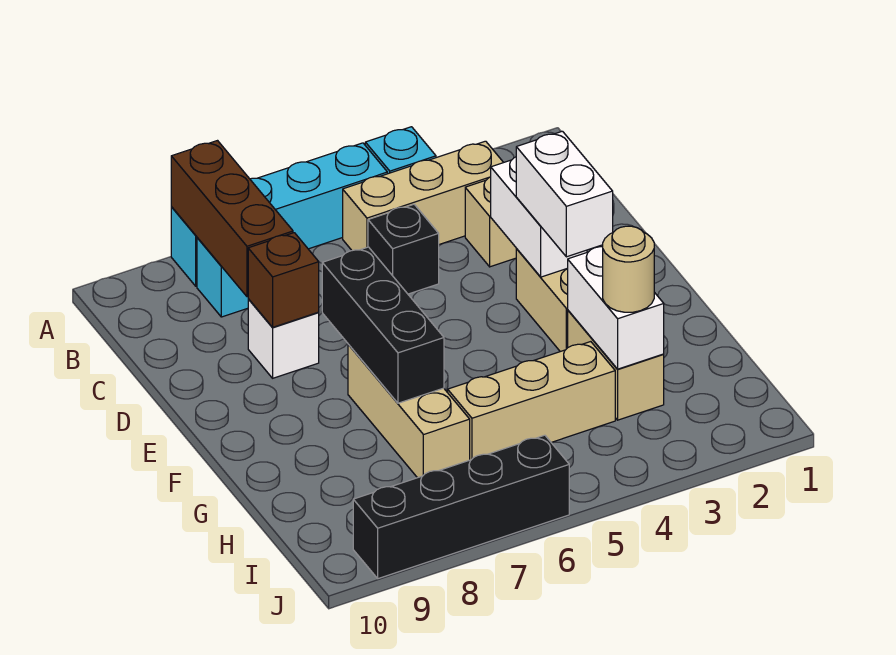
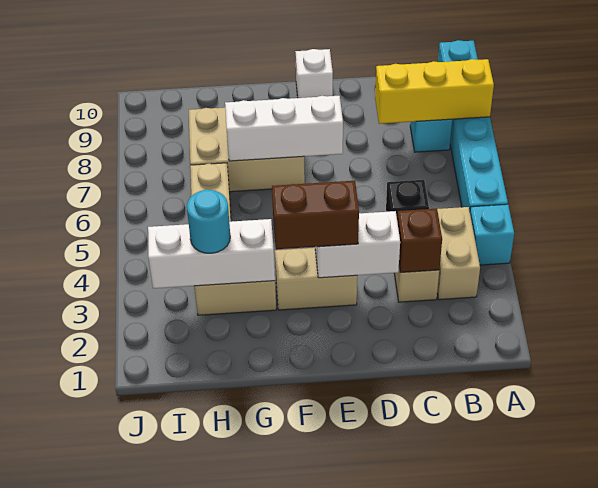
cyan 1x4 brick [171,143,387,286] -> cyan 1x6 brick [438,40,508,210]
brown 1x3 brick [171,141,293,297] -> yellow 1x3 brick [375,59,494,124]
tan 1x3 brick [343,141,504,251] -> tan 1x2 brick [437,207,480,300]
white 1x1 brick [248,299,319,378] -> white 1x1 brick moved to [295,49,333,98]
brown 1x1 brick [248,233,319,327] -> brown 1x1 brick moved to [397,209,442,273]
white 1x2 brick [516,131,613,257] -> brown 1x2 brick [272,181,359,249]
black 1x3 brick [322,247,444,403] -> white 1x3 brick [225,96,343,161]
tan 1x3 brick [348,344,470,478] -> tan 2x3 brick [189,107,305,192]
white 1x2 brick [568,247,664,369] -> white 1x3 brick [148,219,275,288]
tan 1x1 round brick [603,226,654,312] -> cyan 1x1 round brick [187,190,230,253]
black 1x4 brick [353,435,569,579] -> none

